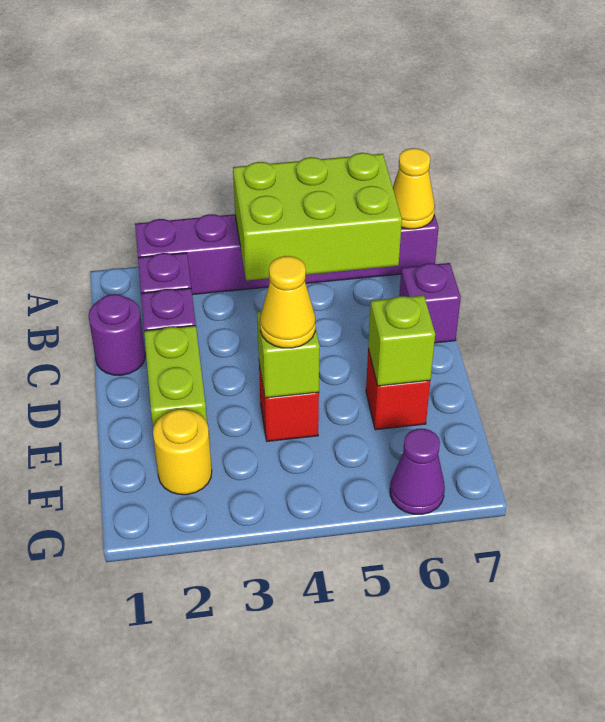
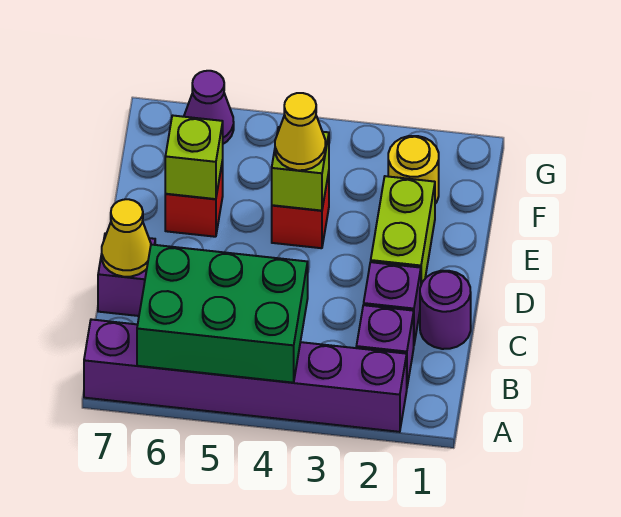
lime 2x3 brick [233,153,402,281] -> green 2x3 brick [137,245,308,383]
yellow 1x1 cone [393,148,435,229] -> yellow 1x1 cone moved to [102,199,151,277]

